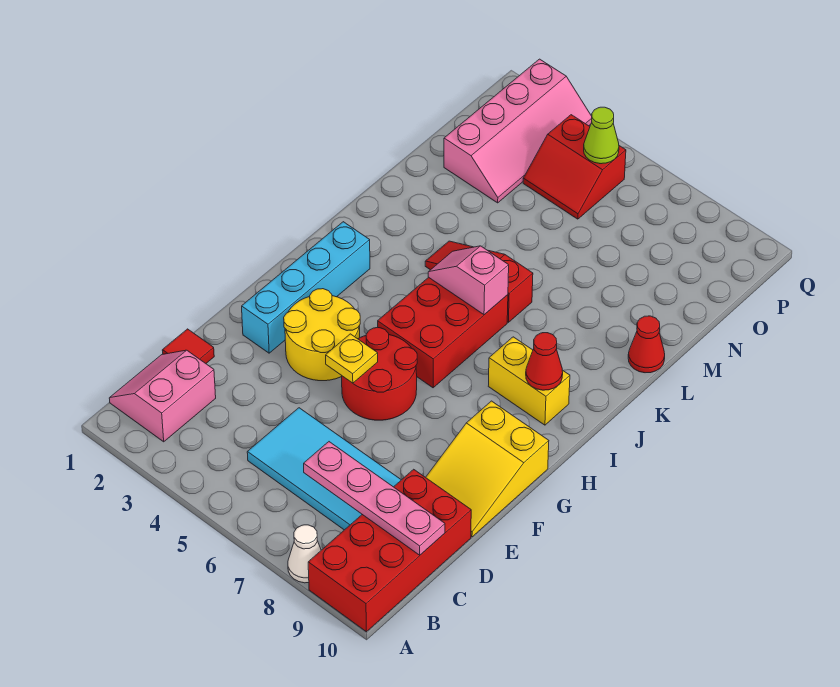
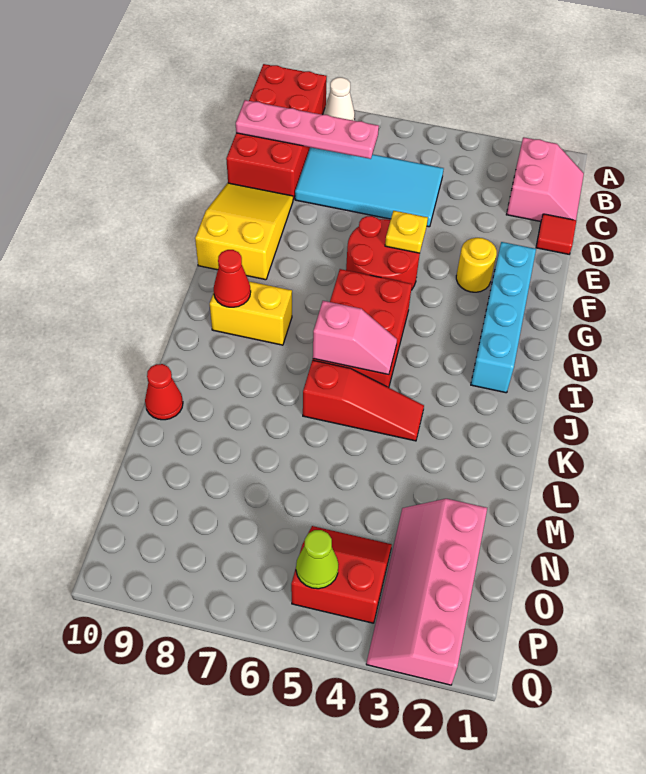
yellow 2x2 round brick [284,289,360,381] -> yellow 1x1 round brick [456,238,497,292]

